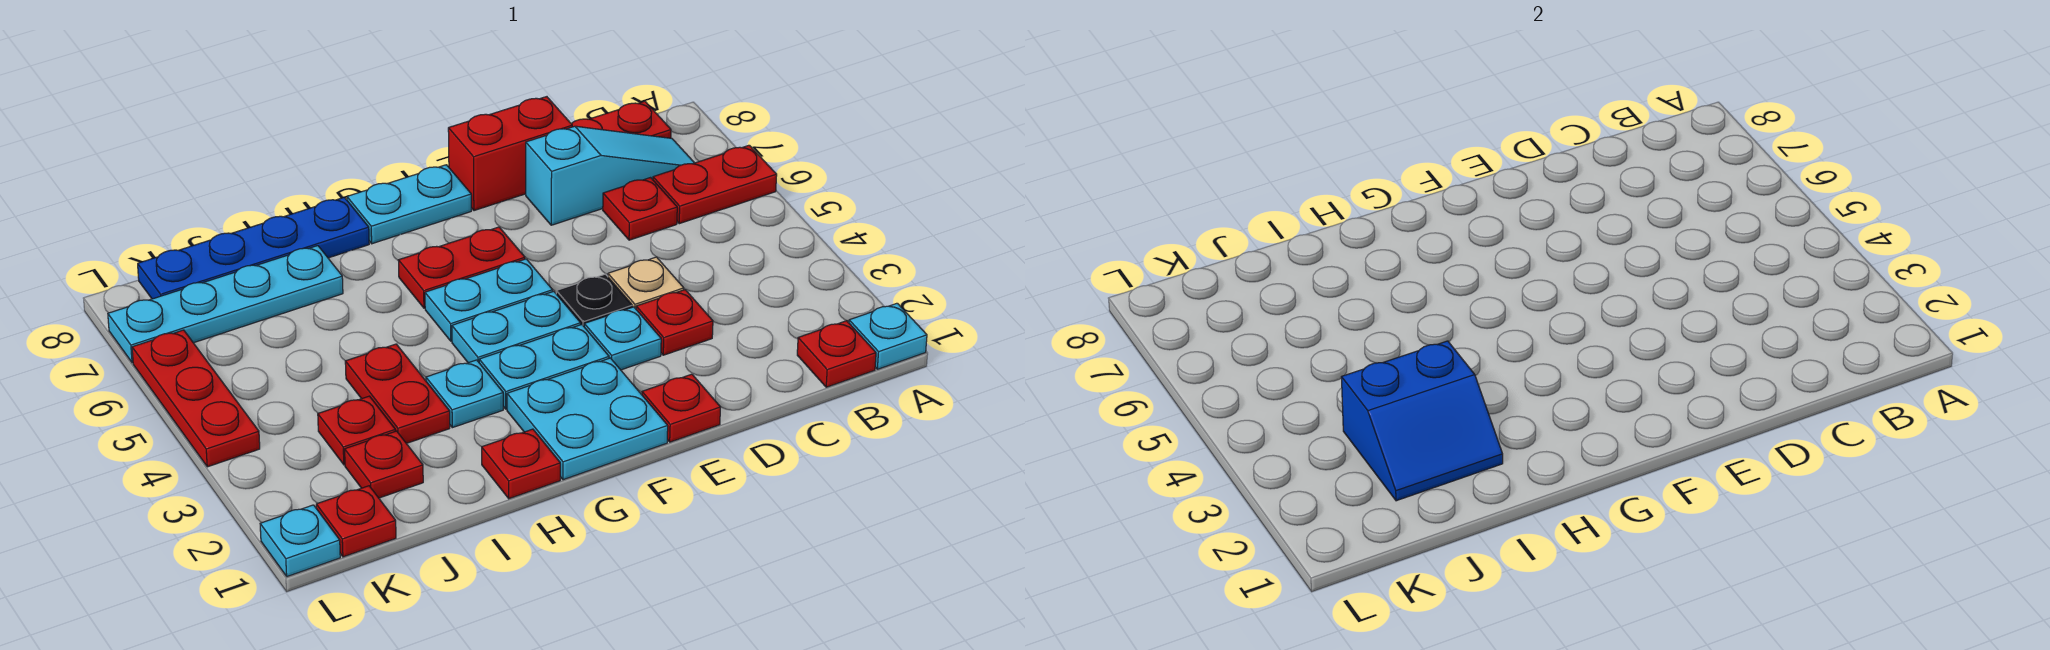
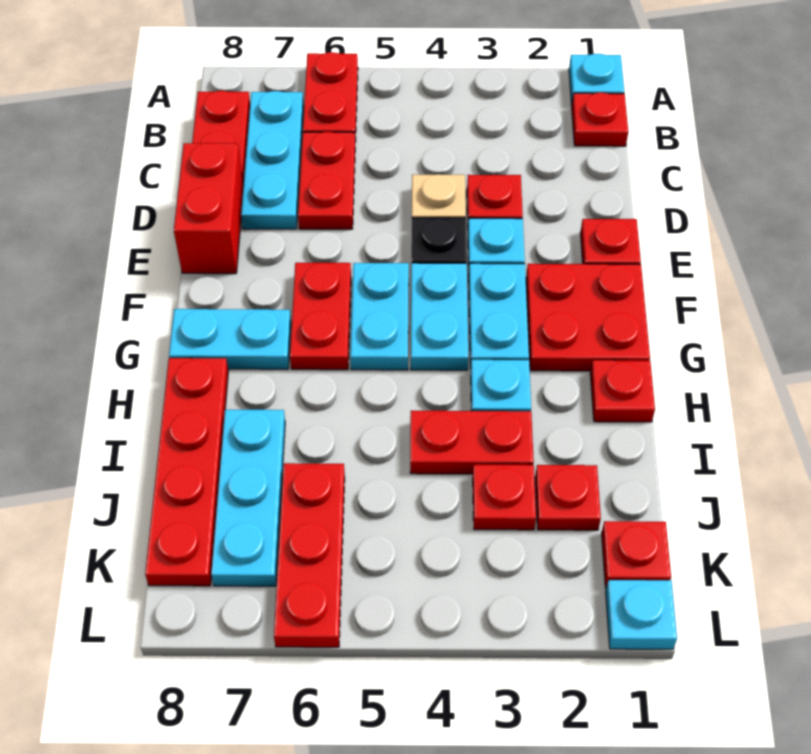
cyan 1x3 slope [526,126,694,225] -> cyan 1x3 plate [241,91,304,229]
red 1x1 plate [603,178,677,240] -> red 1x2 plate [298,132,355,229]
cyan 2x2 plate [507,358,668,480] -> red 2x2 plate [526,264,650,371]
cyan 1x2 plate [347,165,471,244] -> cyan 1x2 plate turned to [169,309,291,369]
blue 1x4 plate [138,197,369,299] -> red 1x4 plate [145,358,228,586]
blue 2x2 slope [1341,341,1503,501] -> none
cyan 1x4 plate [108,246,343,363] -> cyan 1x3 plate [211,410,285,586]
red 1x3 plate [132,330,260,467] -> red 1x3 plate turned to [274,463,345,647]

